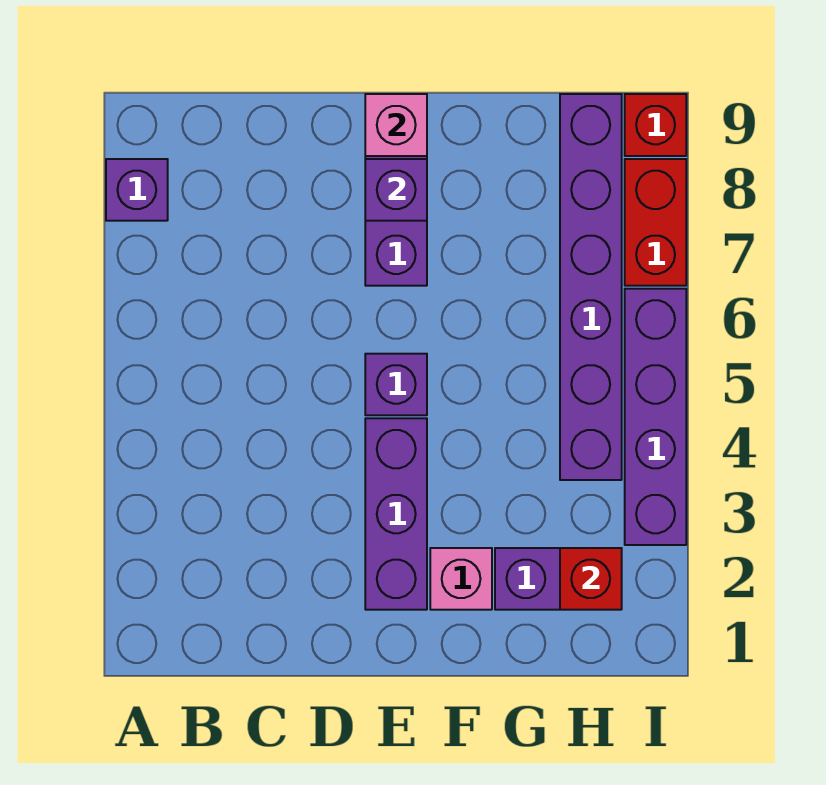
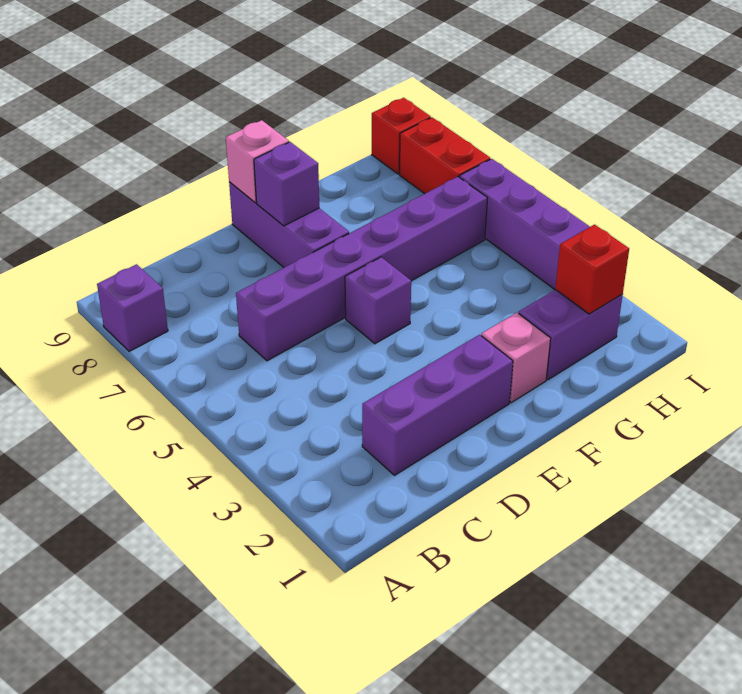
purple 1x3 brick [365,418,427,610] -> purple 1x3 brick turned to [362,335,513,475]
purple 1x6 brick [560,94,622,480] -> purple 1x6 brick turned to [236,177,487,361]

